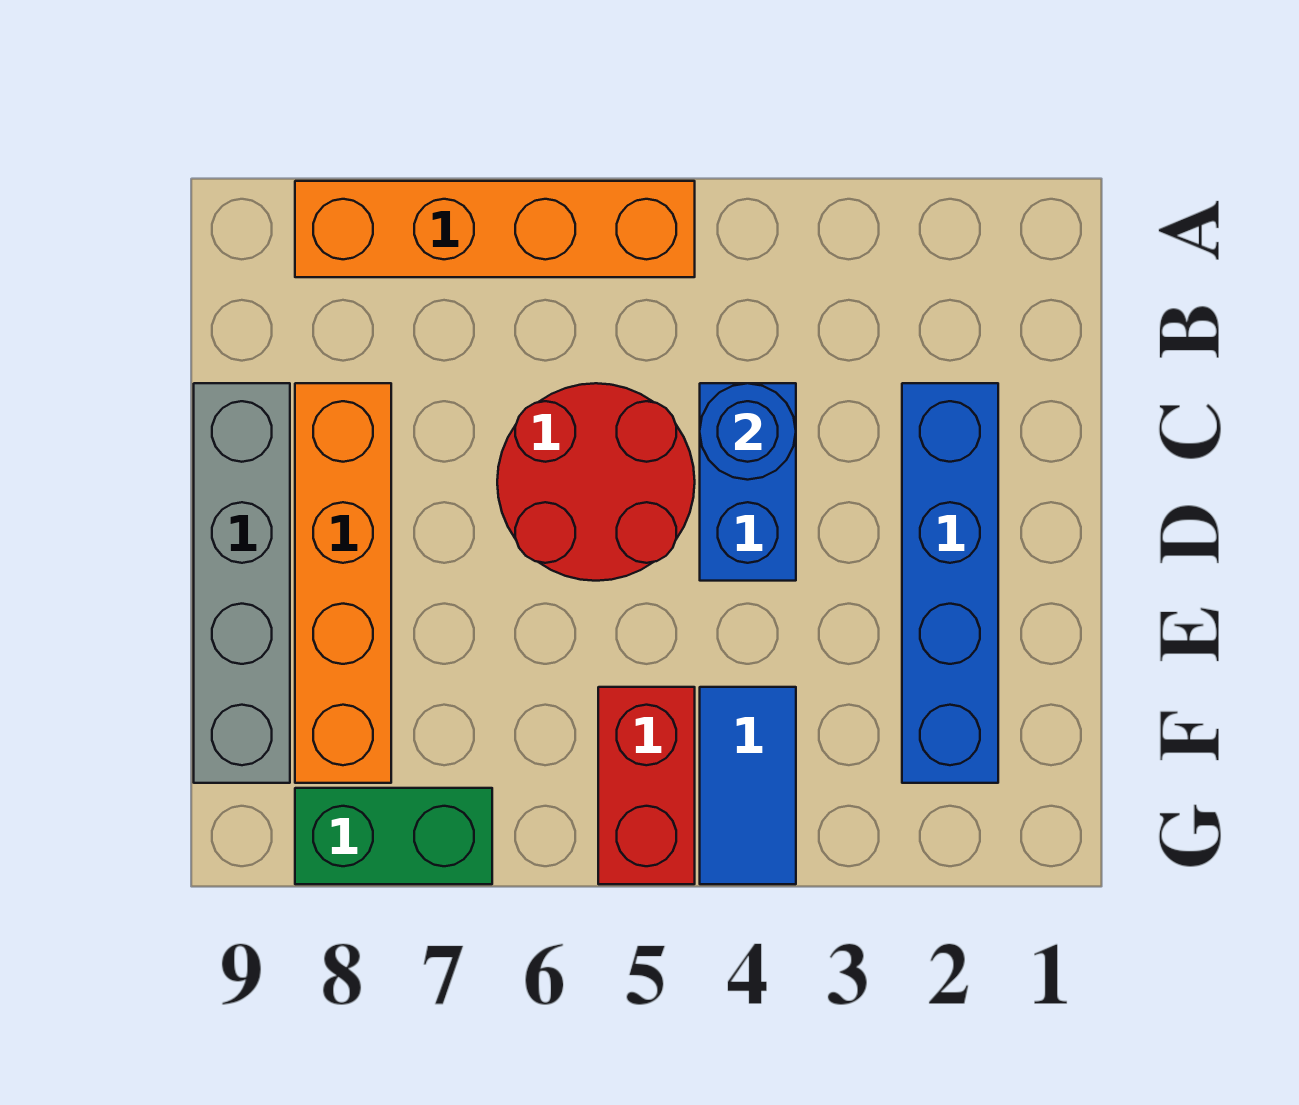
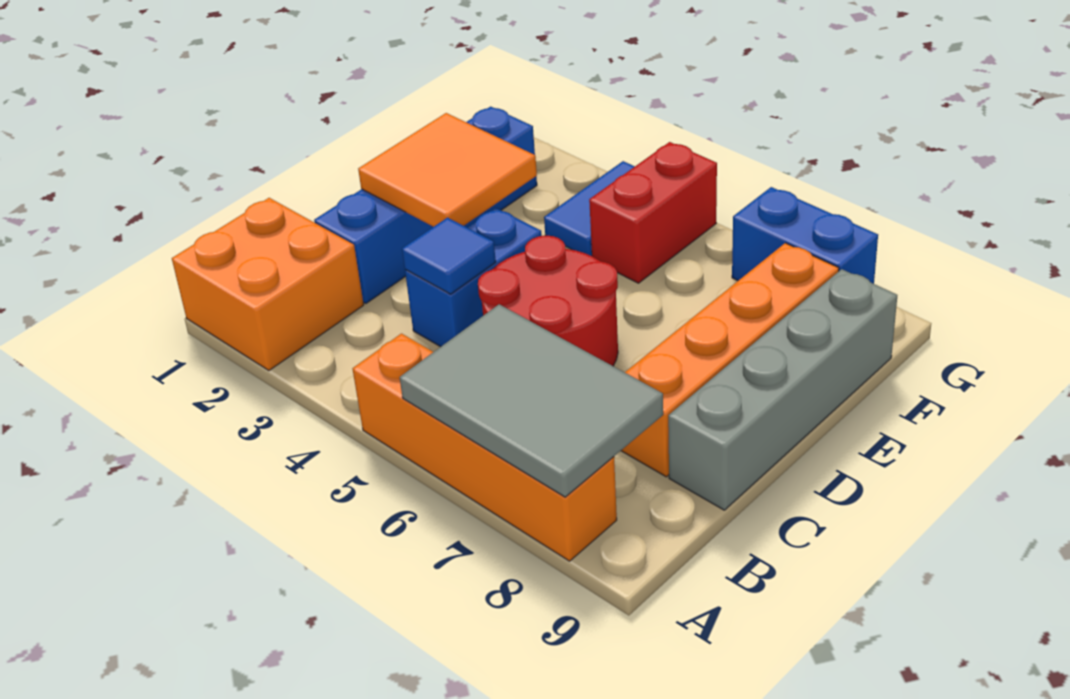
none -> orange 2x2 brick [172,198,364,371]
none -> grey 2x3 tile [400,304,663,497]
blue 1x1 round brick [700,383,796,480] -> blue 1x1 tile [402,217,496,294]
none -> orange 2x2 tile [358,113,537,227]
green 1x2 brick [295,788,492,884] -> blue 1x2 brick [732,187,878,284]

